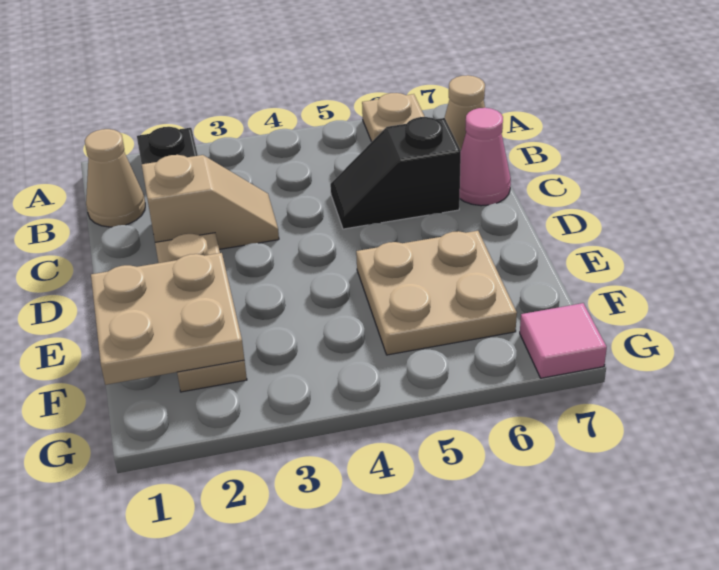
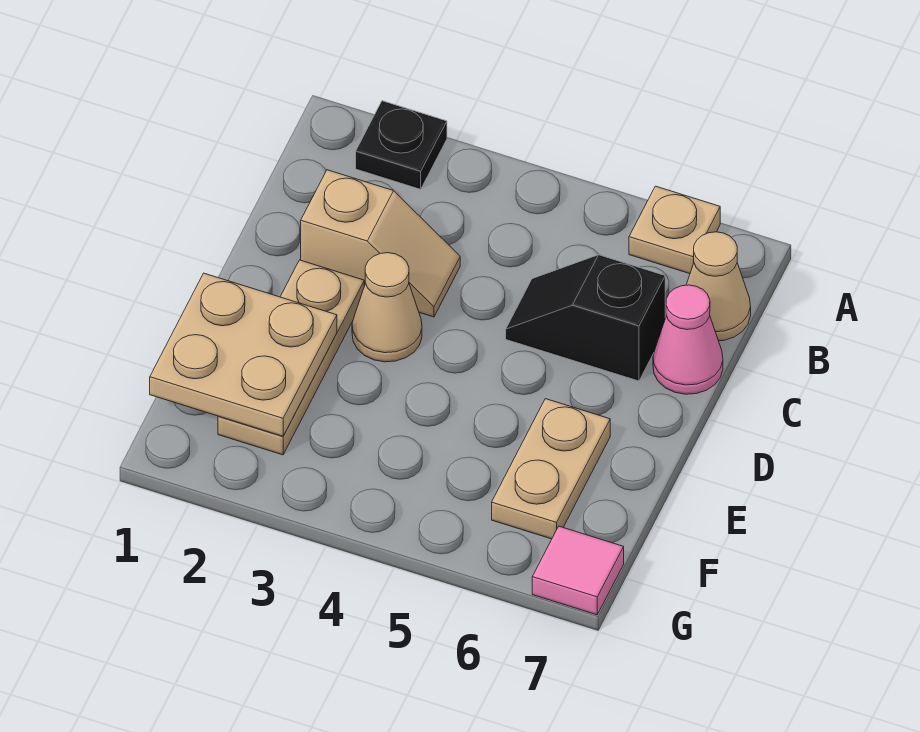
tan 1x1 cone [85,129,145,227] -> tan 1x1 cone moved to [352,253,422,362]
tan 2x2 plate [356,231,517,355] -> tan 1x2 plate [492,399,610,539]

